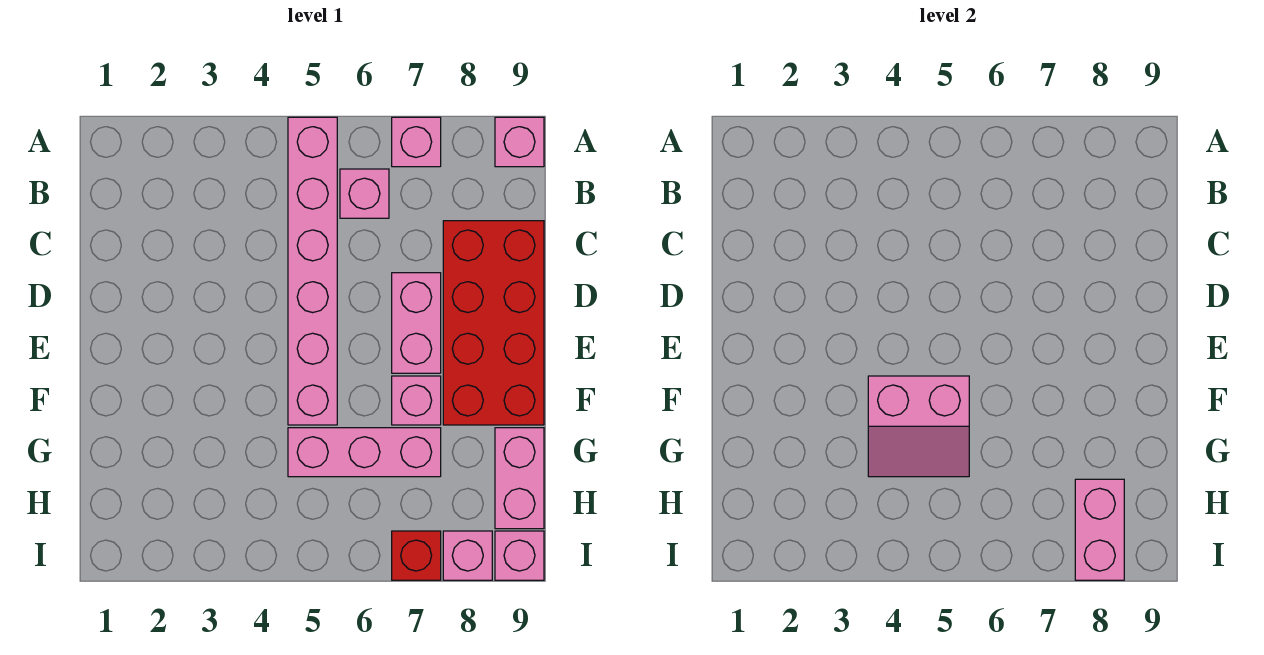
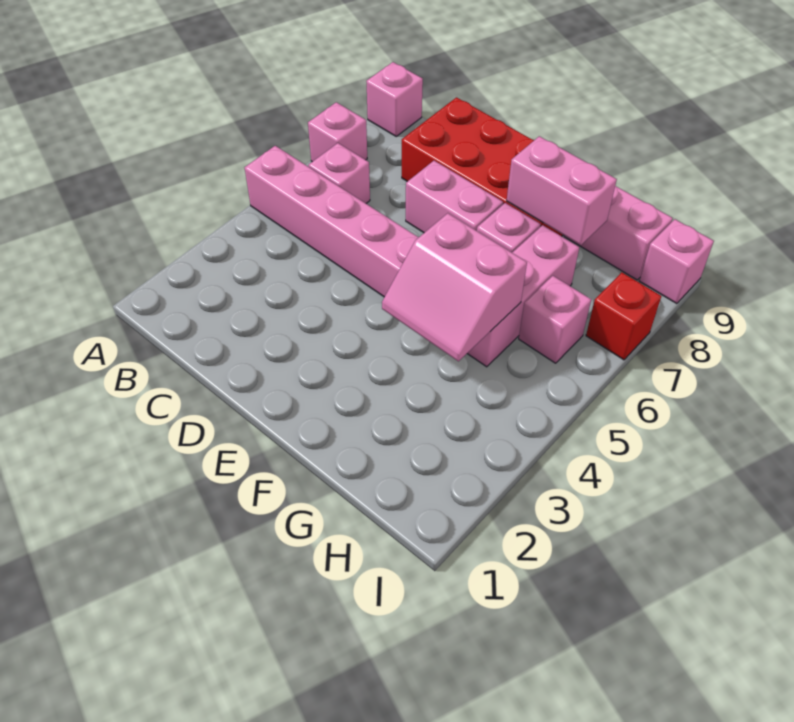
pink 2x2 slope [868,376,969,477] -> pink 2x2 slope turned to [382,213,527,361]
pink 1x2 brick [1075,479,1124,580] -> pink 1x2 brick moved to [507,136,617,245]
pink 1x1 brick [443,531,492,580] -> pink 1x1 brick moved to [519,276,591,363]

